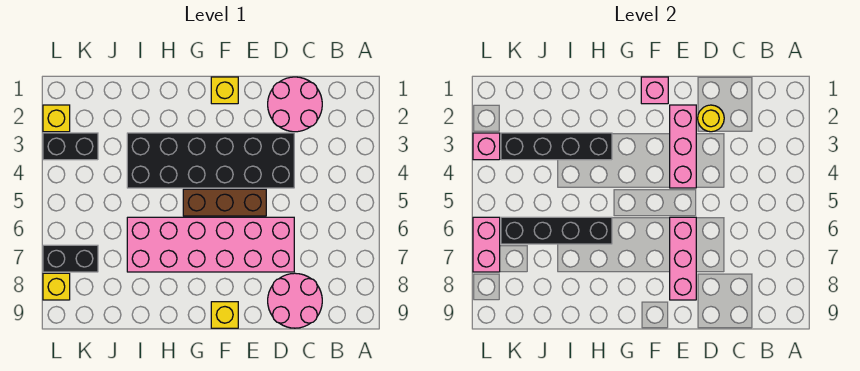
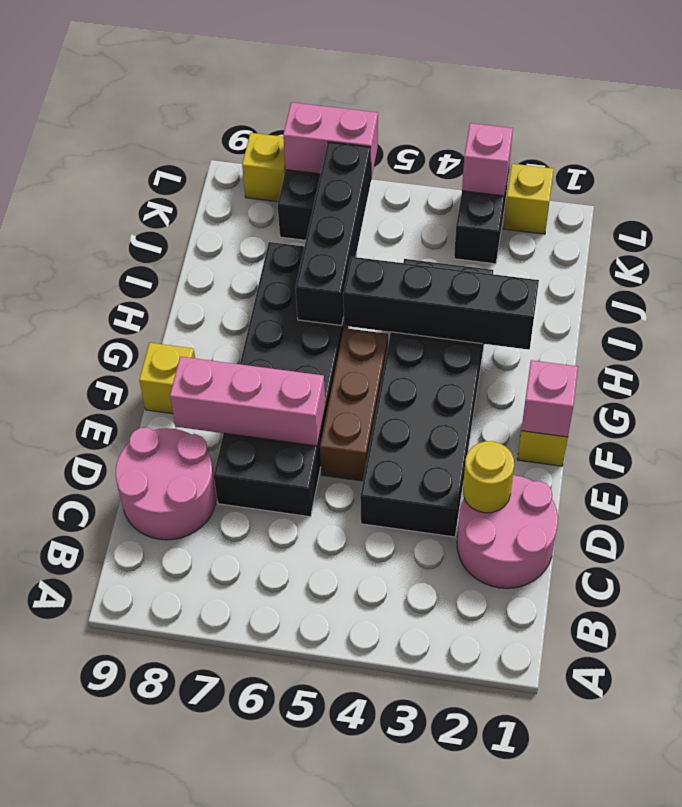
pink 2x6 brick [127,217,294,272] -> black 2x6 brick [214,242,357,517]
pink 1x3 brick [670,105,696,188] -> none
black 1x4 brick [501,133,612,160] -> black 1x4 brick turned to [343,257,539,350]

